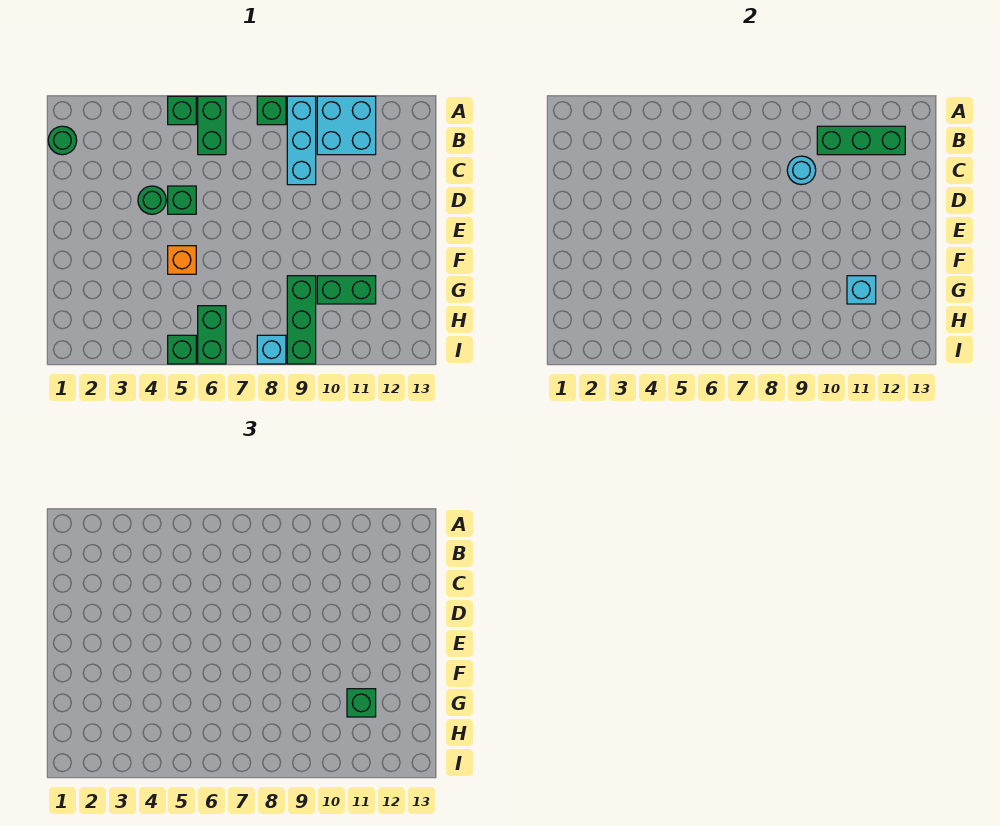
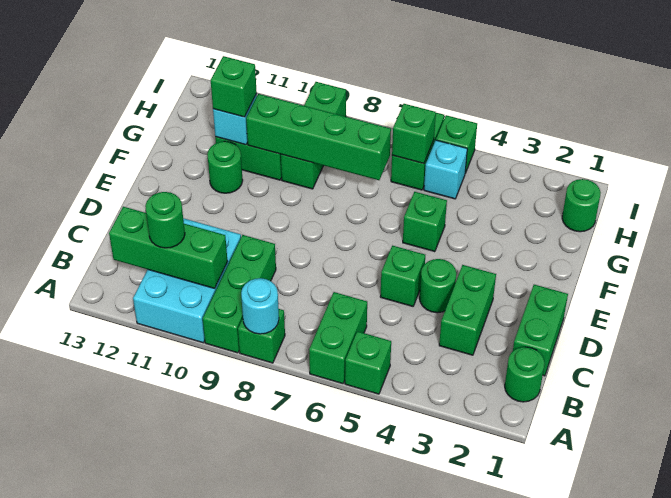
cyan 1x3 brick [287,96,316,185] -> green 1x3 brick [203,235,276,353]
cyan 2x2 brick [317,96,376,155] -> cyan 2x3 brick [133,218,241,343]
none -> green 1x1 round brick [145,192,185,248]
none -> green 1x2 brick [513,285,568,376]
none -> green 1x2 brick [439,265,496,355]
cyan 1x1 round brick [787,156,816,185] -> cyan 1x1 round brick moved to [241,278,279,334]
orange 1x1 brick [168,246,196,274] -> green 1x1 brick [403,192,447,252]
none -> green 1x1 round brick [207,141,243,193]
none -> green 1x4 brick [246,94,391,180]
none -> green 1x1 round brick [562,179,601,232]
none -> green 1x1 brick [392,104,436,164]
cyan 1x1 brick [257,335,286,364] -> cyan 1x1 brick moved to [424,140,467,199]

